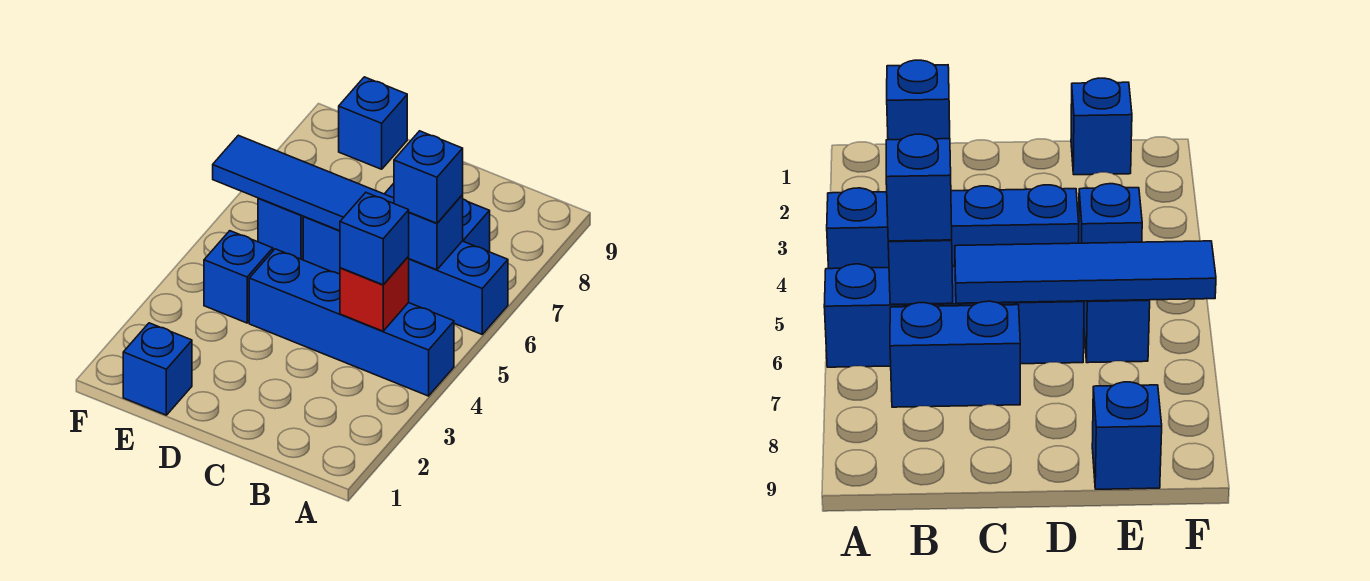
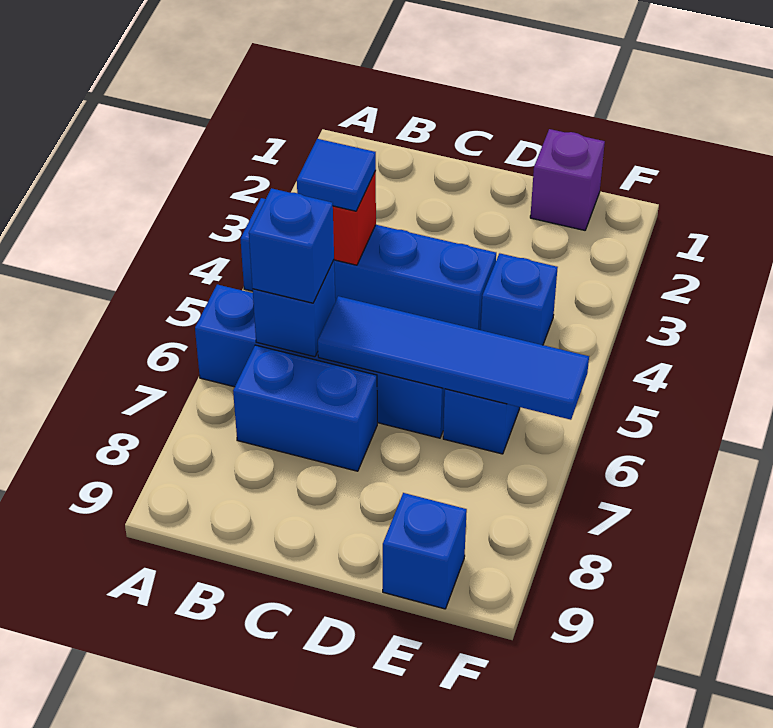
blue 1x1 brick [340,193,409,285] -> blue 1x1 tile [297,139,376,211]
blue 1x1 brick [123,323,192,415] -> purple 1x1 brick [530,129,605,230]

